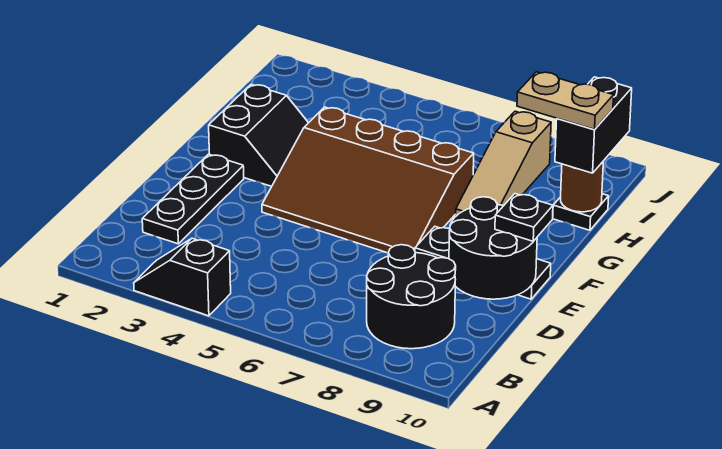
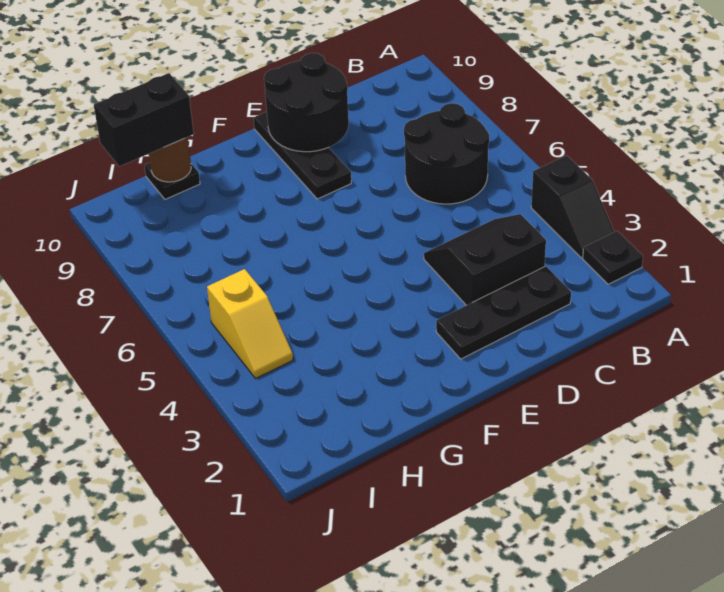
black 2x2 round brick [367,245,456,349] -> black 2x2 round brick moved to [404,103,489,204]
brown 3x4 slope [262,107,474,253] -> none
black 1x1 plate [495,194,553,241] -> black 1x1 plate moved to [583,231,643,284]
black 2x2 slope [209,85,308,186] -> black 2x2 slope moved to [424,214,546,305]
tan 1x3 slope [456,111,551,216] -> none
tan 1x2 plate [517,72,614,129] -> none
none -> yellow 1x2 slope [207,269,293,378]

